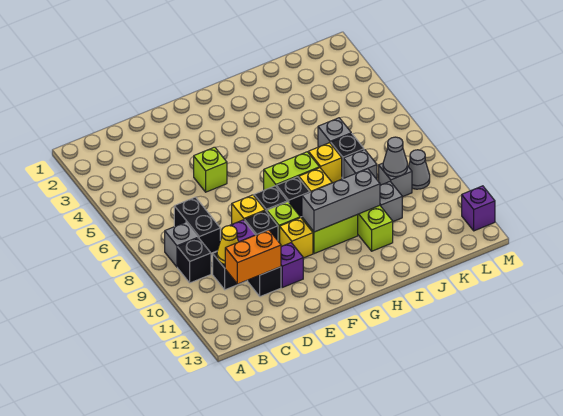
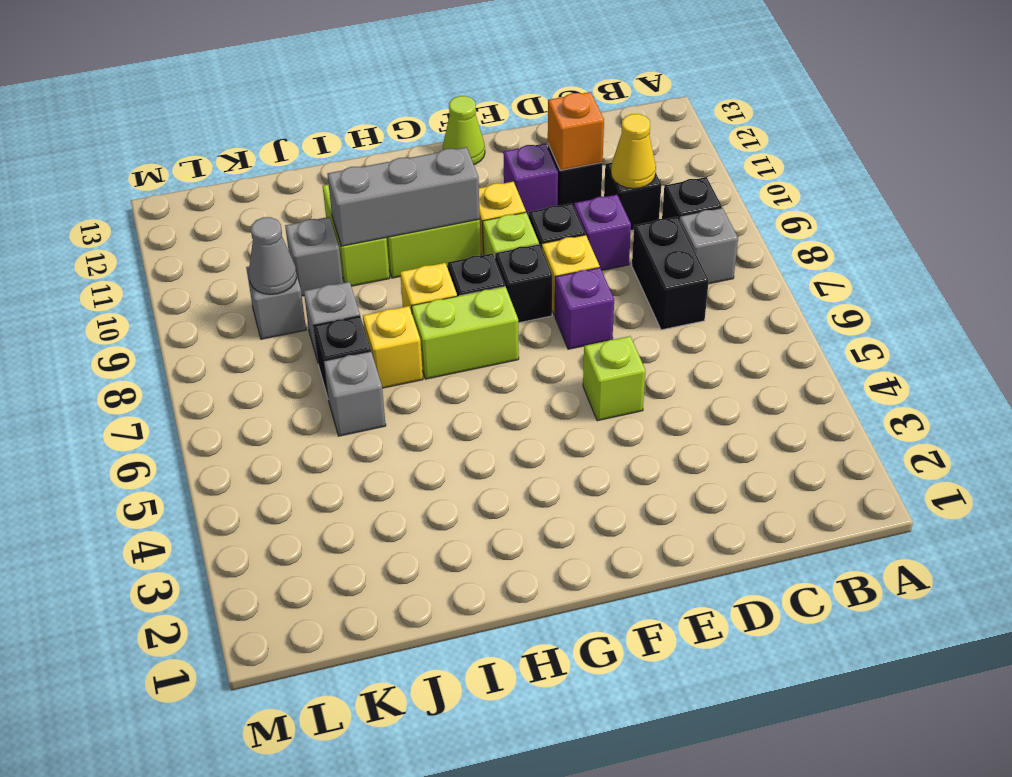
orange 1x2 brick [225,230,281,284] -> orange 1x1 brick [548,92,604,171]
none -> lime 1x1 cone [443,96,485,165]
grey 1x1 cone [408,150,430,189] -> none
purple 1x1 brick [462,186,495,231] -> purple 1x1 brick moved to [555,268,614,349]

